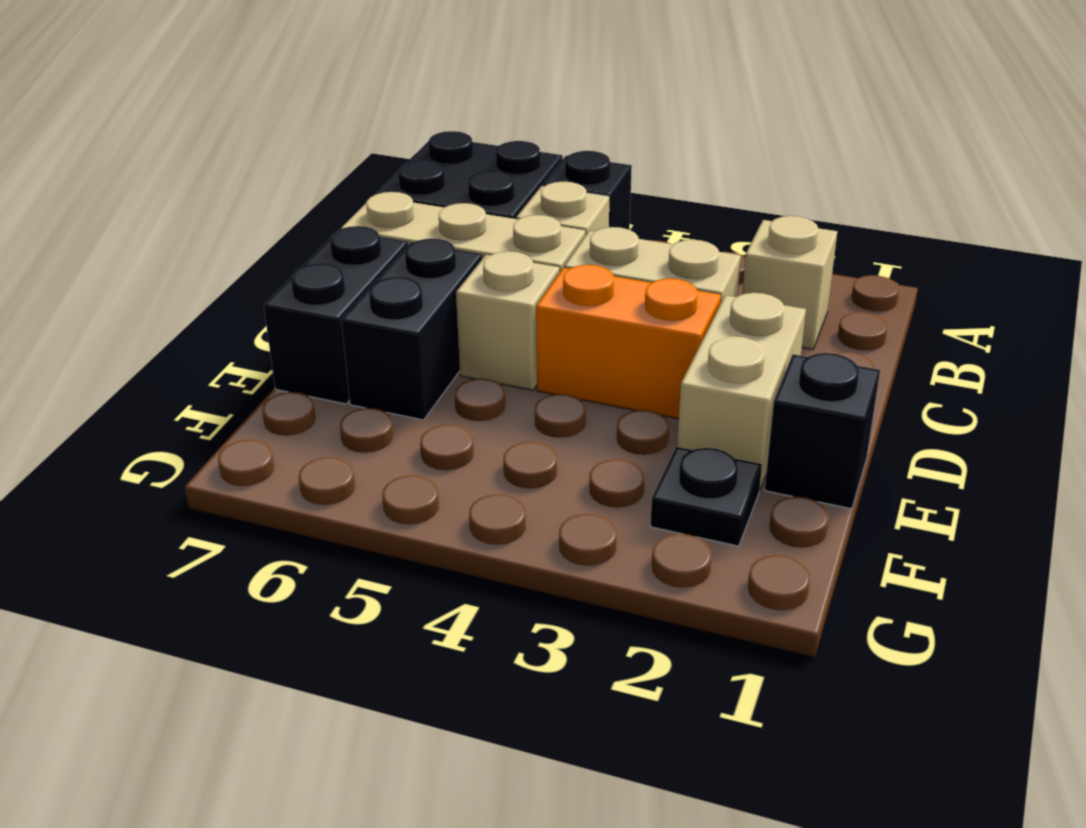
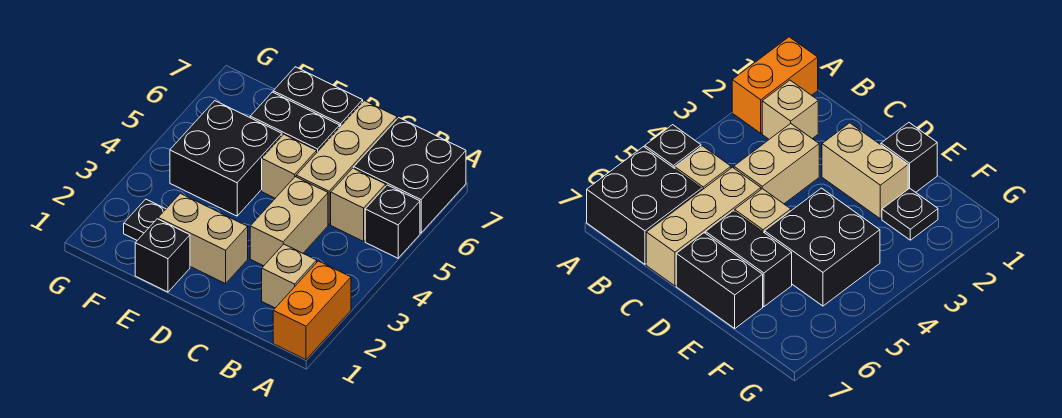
orange 1x2 brick [536,265,721,419] -> orange 1x2 brick moved to [273,261,351,360]
none -> black 2x2 brick [170,101,282,216]

